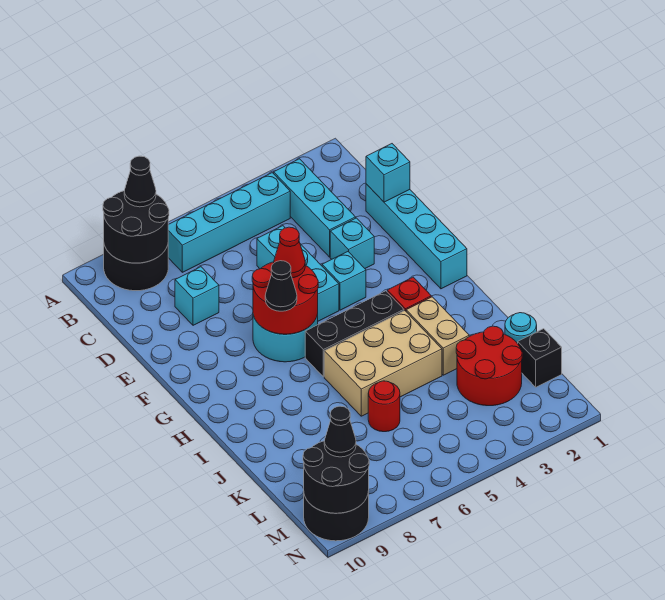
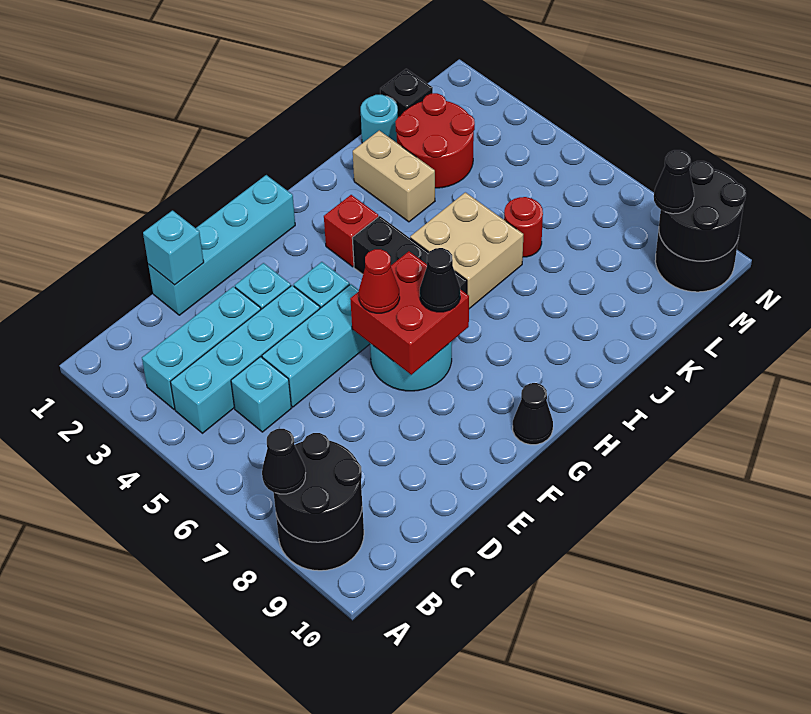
cyan 1x4 brick [168,173,290,272] -> cyan 1x4 brick turned to [171,285,320,433]
cyan 1x1 brick [175,267,219,325] -> cyan 1x1 brick moved to [231,357,291,432]
red 2x2 round brick [252,262,318,334] -> red 2x2 brick [350,251,469,375]
none -> black 1x1 cone [513,383,553,445]
tan 1x2 brick [406,297,469,375] -> tan 1x2 brick turned to [353,130,435,222]
tan 2x3 brick [324,311,442,416] -> tan 2x2 brick [410,192,523,309]

